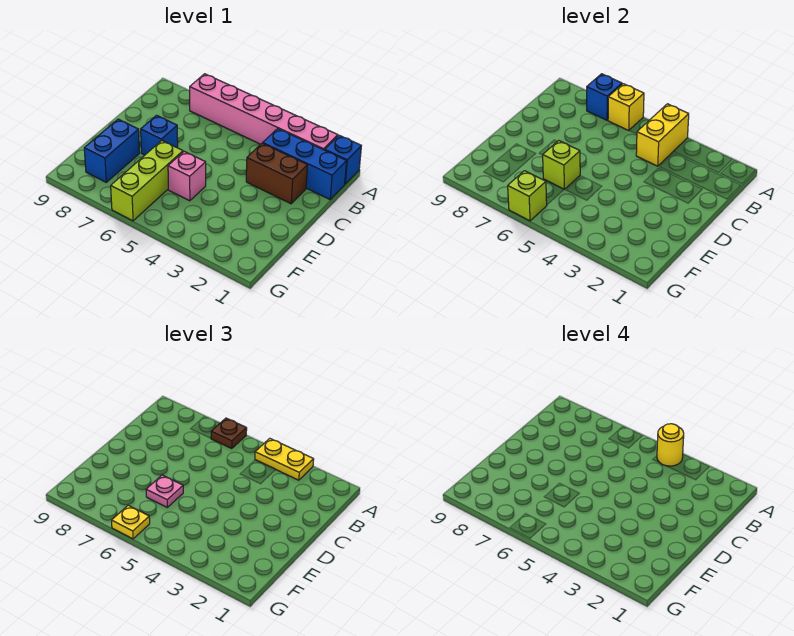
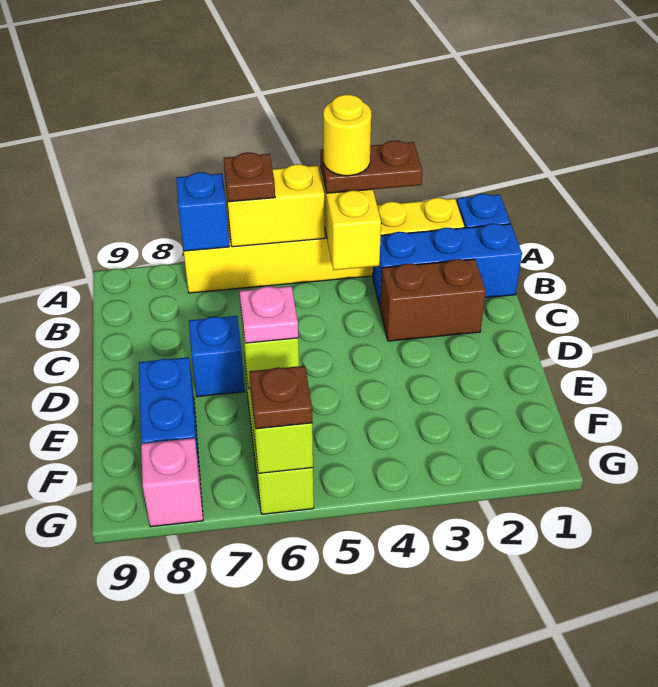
pink 1x6 brick [189,74,338,150] -> yellow 1x6 brick [184,198,464,293]
yellow 1x2 plate [255,438,314,480] -> brown 1x2 plate [321,141,422,193]
yellow 1x1 brick [608,84,644,130] -> yellow 1x2 brick [225,164,325,247]
pink 1x1 brick [168,151,206,201] -> pink 1x1 brick moved to [141,438,203,527]
yellow 1x1 plate [112,505,150,539] -> brown 1x1 plate [249,366,312,429]

